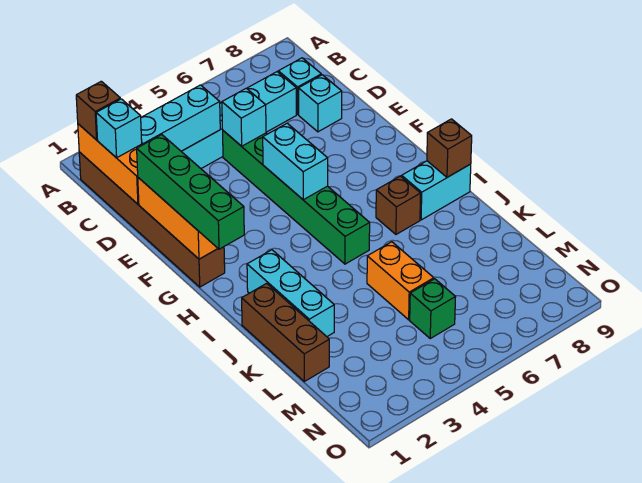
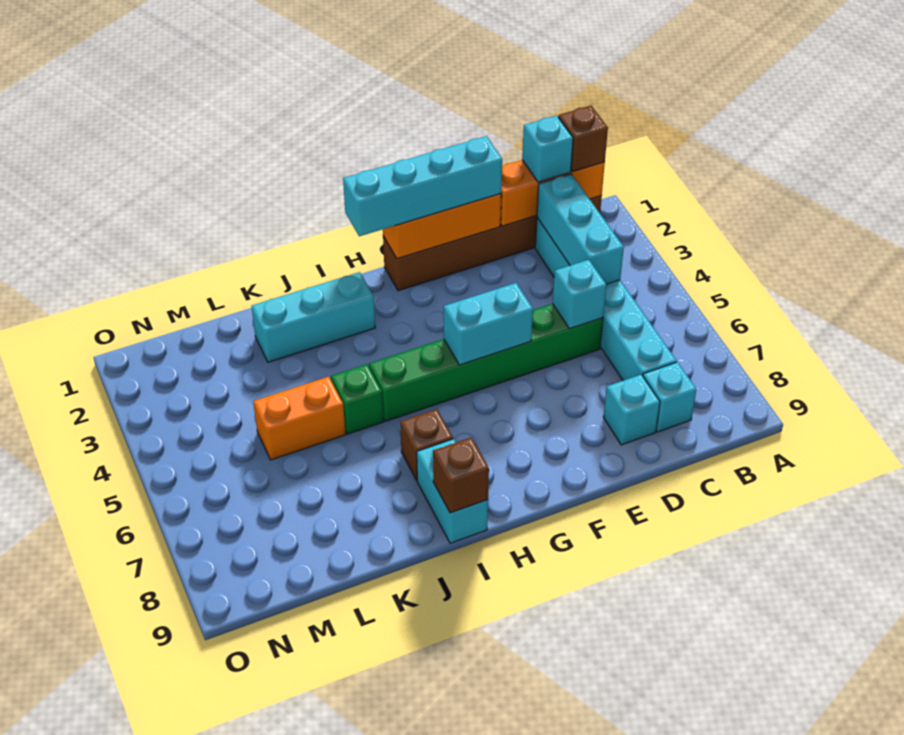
green 1x4 brick [137,135,244,249] -> cyan 1x4 brick [343,136,502,236]
brown 1x3 brick [242,283,329,381] -> none
green 1x1 brick [410,279,455,338] -> green 1x1 brick moved to [331,364,383,434]

